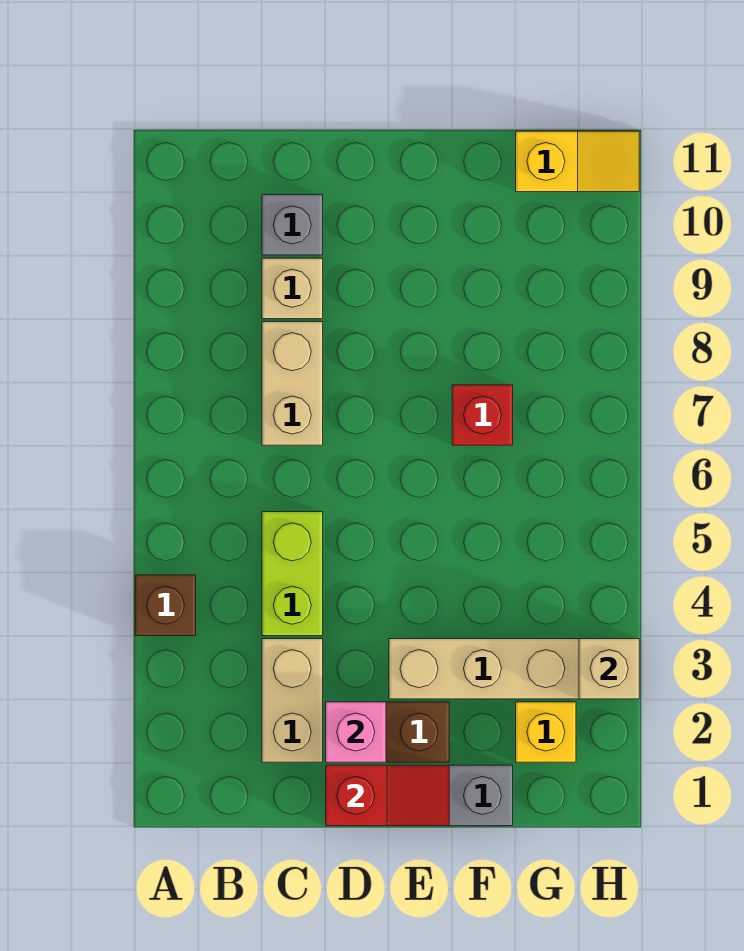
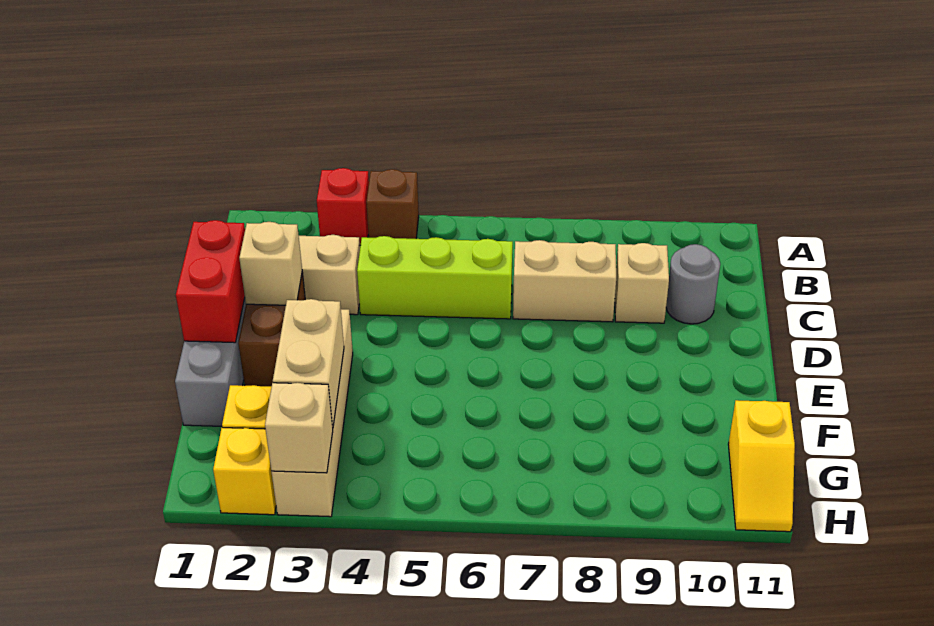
lime 1x2 brick [262,512,323,636] -> lime 1x3 brick [357,236,513,319]
grey 1x1 brick [262,195,323,255] -> grey 1x1 round brick [666,244,720,324]
red 1x2 slope [326,765,449,826] -> red 1x2 brick [176,220,245,343]
pink 1x1 brick [326,702,386,762] -> tan 1x1 brick [239,222,302,305]
none -> tan 1x2 brick [273,299,344,428]
red 1x1 brick [452,385,513,445] -> red 1x1 brick moved to [317,168,369,245]
none -> yellow 1x1 brick [213,428,276,515]

